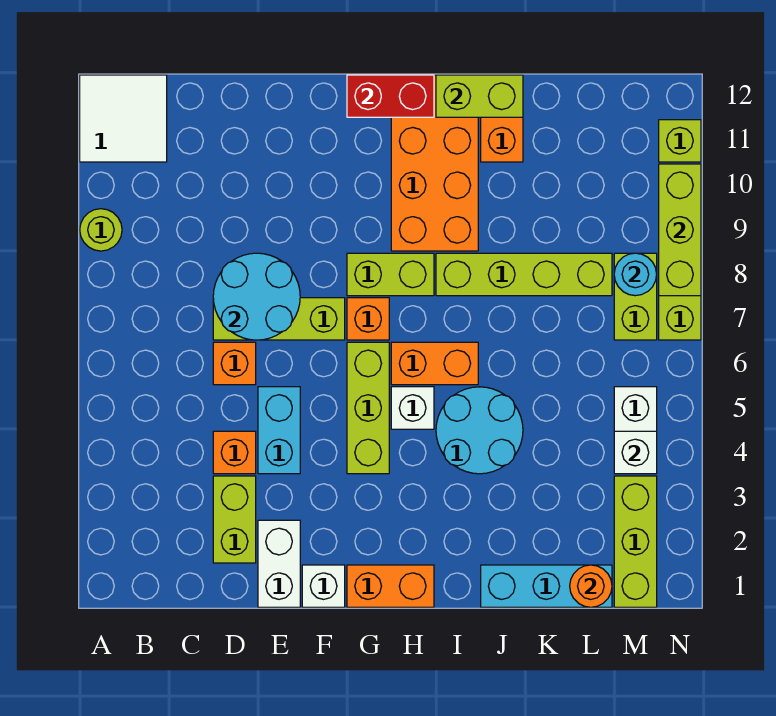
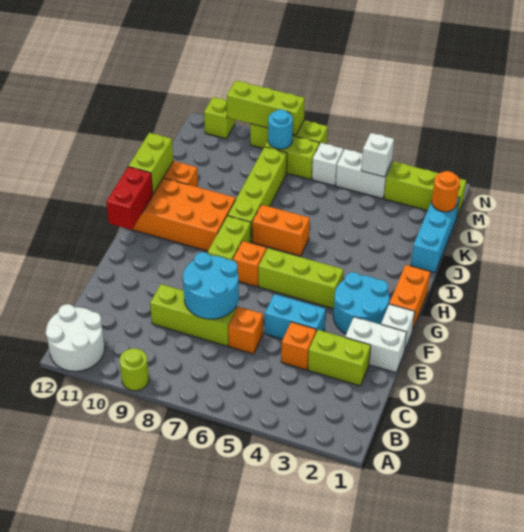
white 2x2 tile [80,75,167,162] -> white 2x2 round brick [46,304,105,371]
lime 1x3 brick [213,298,345,340] -> lime 1x3 brick turned to [150,284,237,346]
white 1x1 brick [391,387,434,429] -> white 1x1 brick moved to [312,143,343,186]
orange 1x2 brick [391,342,478,385] -> orange 1x2 brick turned to [252,205,310,256]
cyan 2x2 round brick [436,387,523,474] -> cyan 2x2 round brick moved to [333,272,389,334]

